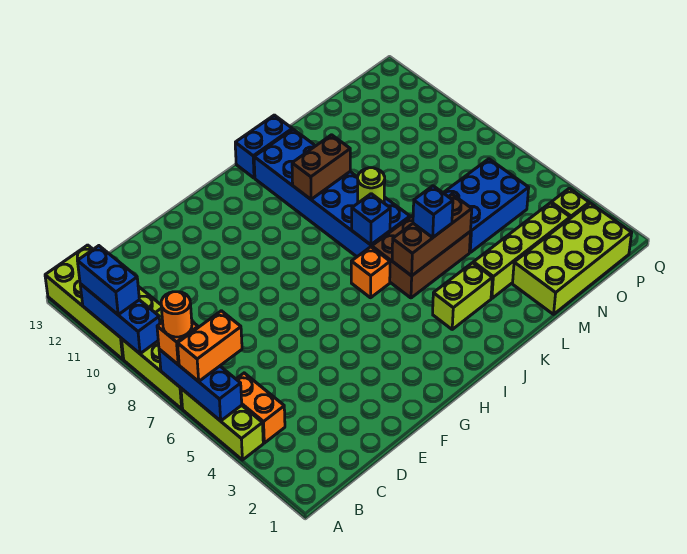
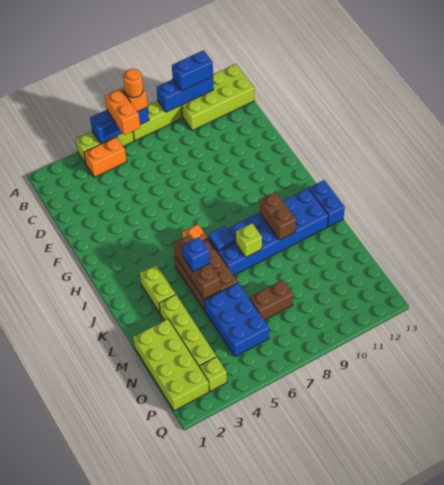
blue 1x1 brick [352,194,390,245] -> blue 1x1 tile [209,226,235,252]
lime 1x1 round brick [358,168,385,203] -> lime 1x1 brick [236,223,262,257]
none -> brown 1x2 brick [249,280,293,320]

